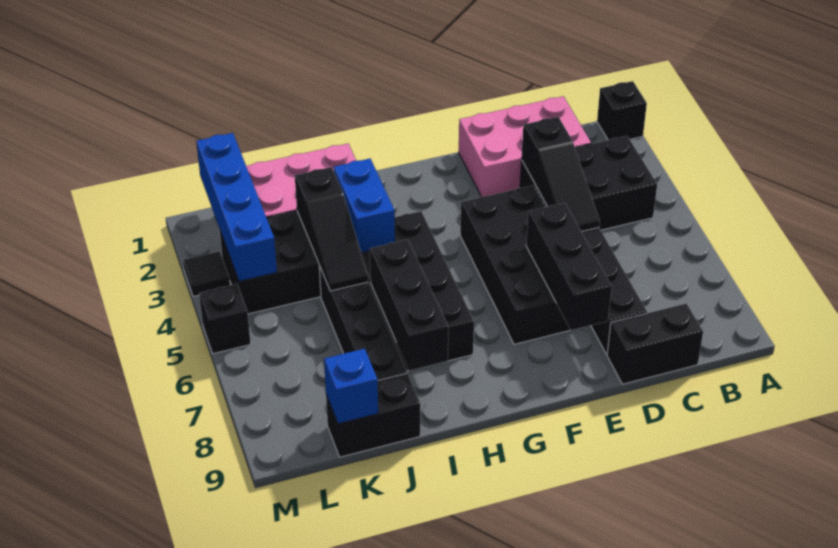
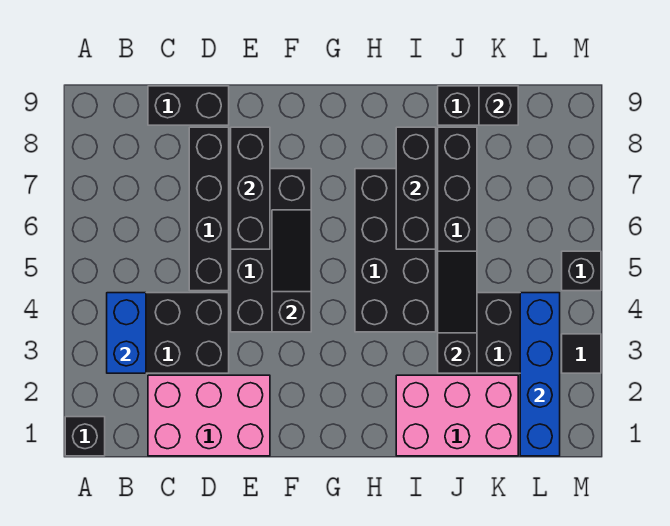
black 1x3 slope [522,117,600,232] -> black 1x3 slope moved to [272,210,311,332]
blue 1x2 brick [334,159,395,253] -> blue 1x2 brick moved to [107,293,146,373]
blue 1x1 brick [324,349,378,424] -> black 1x1 brick [479,86,518,125]

